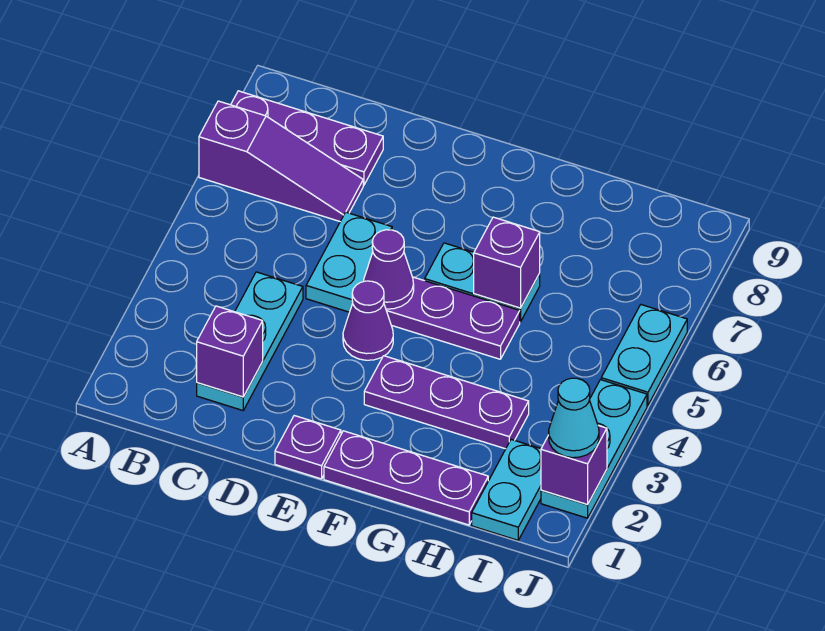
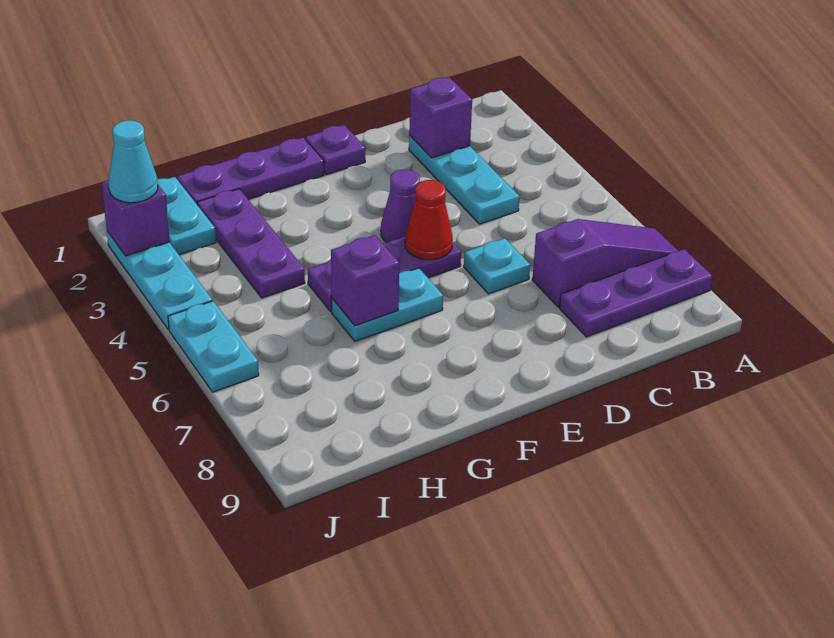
purple 1x3 slope [199,101,363,221] -> purple 1x3 slope turned to [532,219,678,307]
cyan 1x2 plate [306,212,392,312] -> cyan 1x1 plate [464,238,530,294]
purple 1x1 cone [363,230,414,309] -> red 1x1 cone [405,180,453,260]
purple 1x3 plate [364,356,529,449] -> purple 1x3 plate turned to [197,189,305,298]

